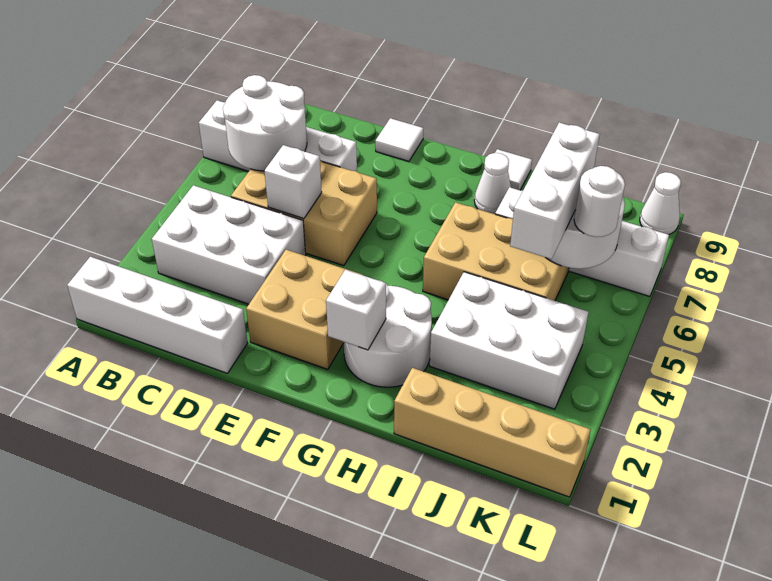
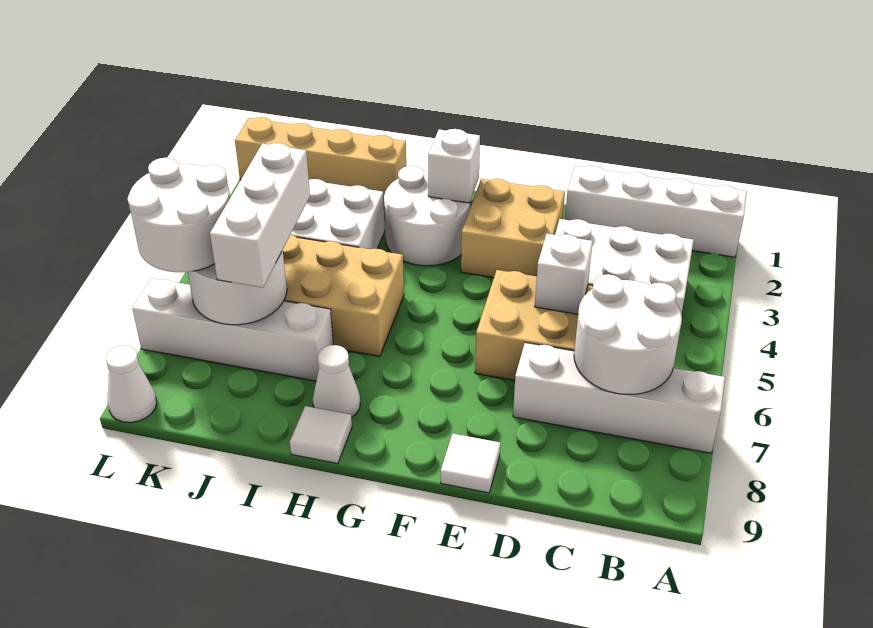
white 1x1 round brick [574,166,625,237] -> white 2x2 round brick [128,158,230,272]

